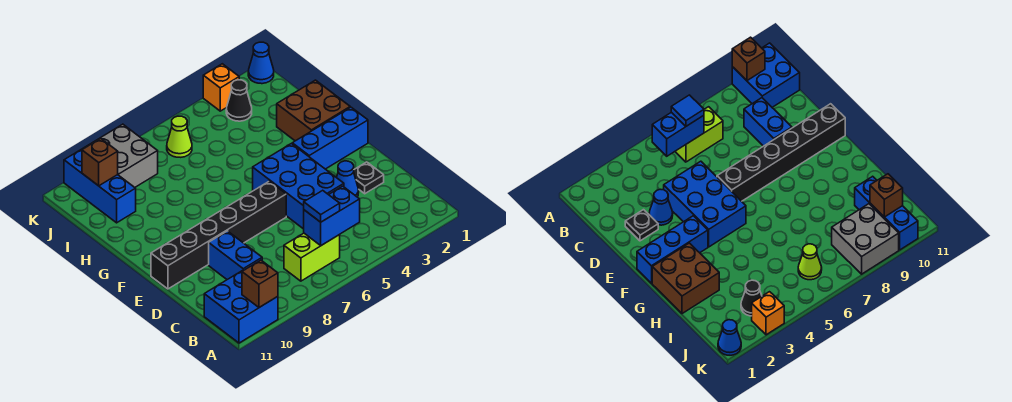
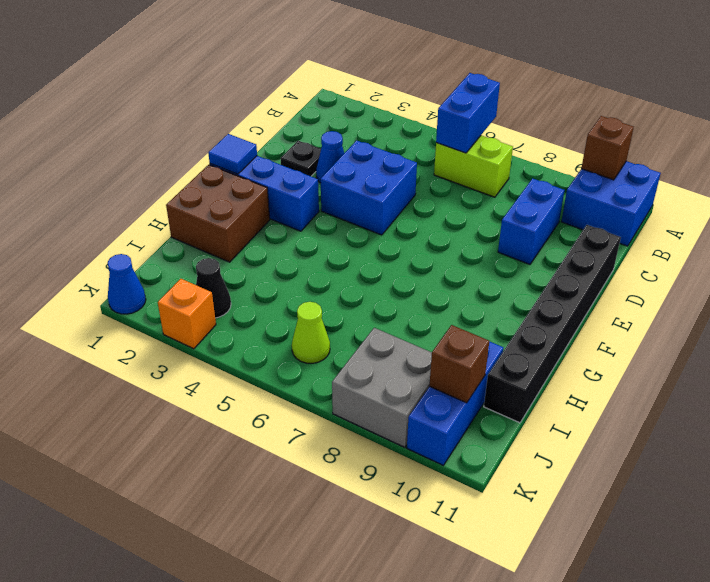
blue 1x2 brick [304,186,360,245] -> blue 1x2 brick turned to [436,73,500,153]
blue 1x1 tile [304,190,340,222] -> blue 1x1 tile moved to [208,134,257,174]
blue 2x3 brick [253,144,344,229] -> blue 2x2 brick [321,141,417,235]
black 1x6 brick [151,181,286,289] -> black 1x6 brick turned to [484,225,621,423]

